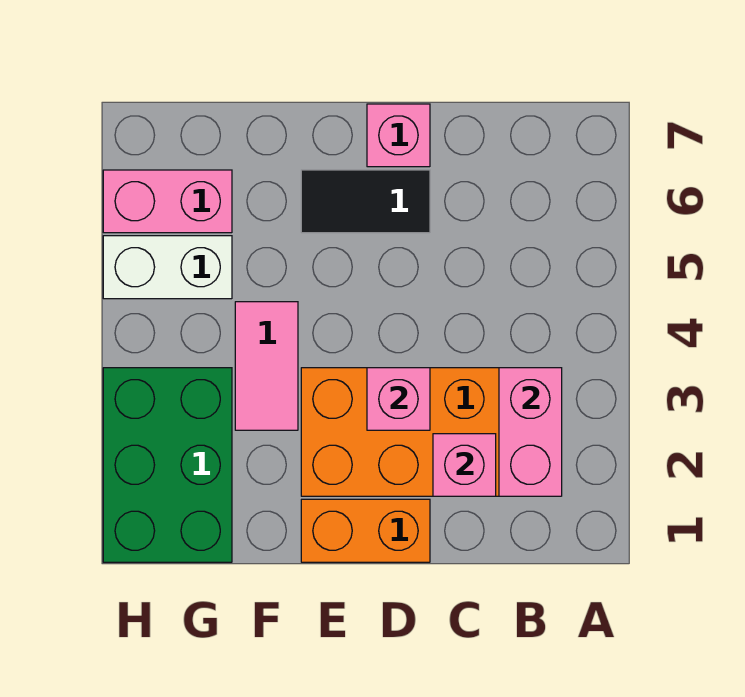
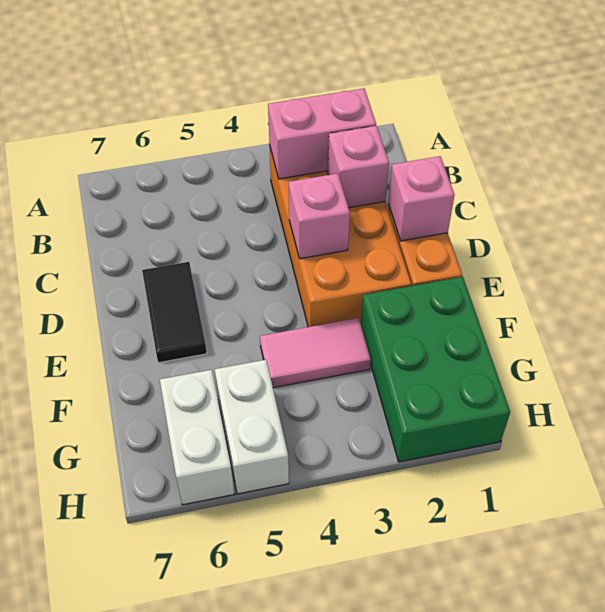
pink 1x1 brick [367,104,430,167] -> pink 1x1 brick moved to [388,156,455,241]
green 2x3 brick [103,368,232,562] -> green 2x3 brick turned to [361,277,510,462]
pink 1x2 brick [103,170,232,233] -> white 1x2 brick [160,370,234,505]

